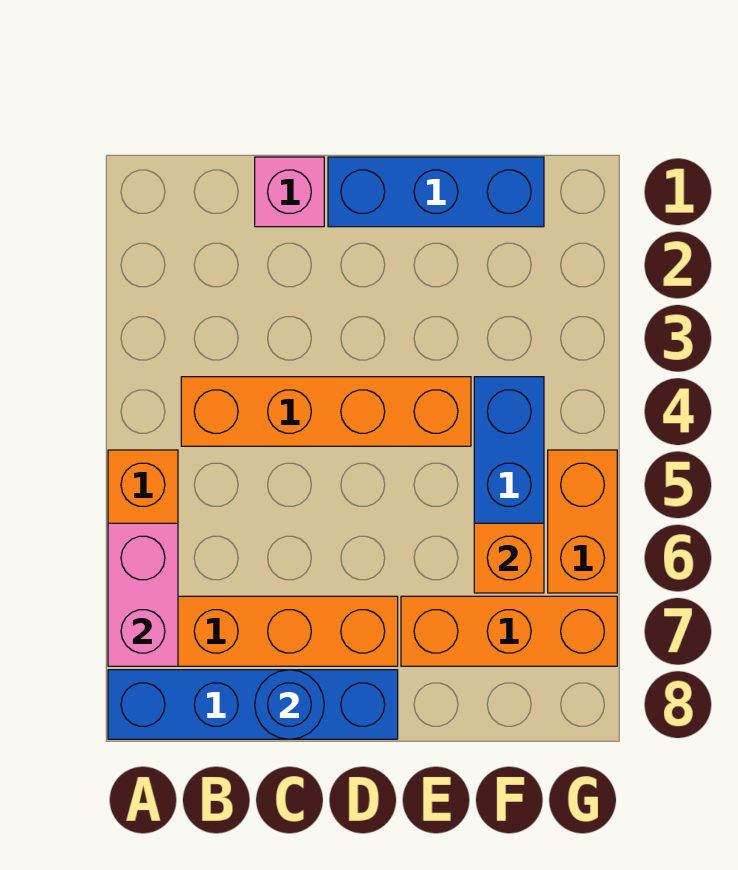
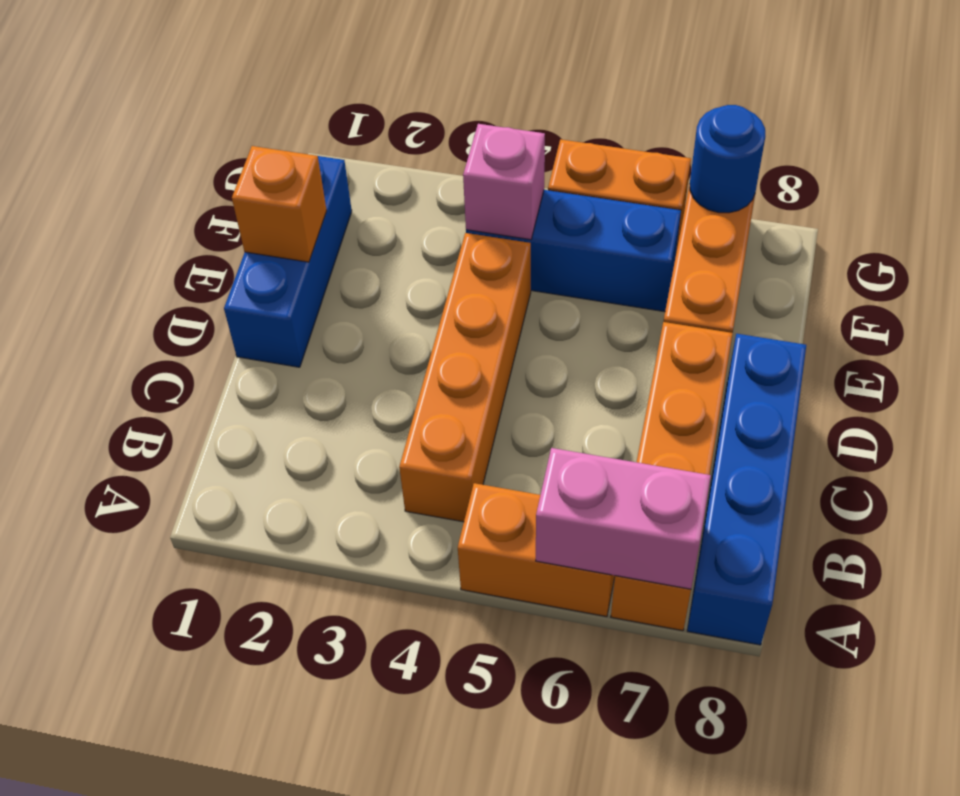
pink 1x1 brick [255,157,324,227] -> pink 1x1 brick moved to [463,124,545,240]
blue 1x1 round brick [255,670,324,739] -> blue 1x1 round brick moved to [690,105,765,213]
orange 1x1 brick [474,523,544,593] -> orange 1x1 brick moved to [232,146,327,262]

